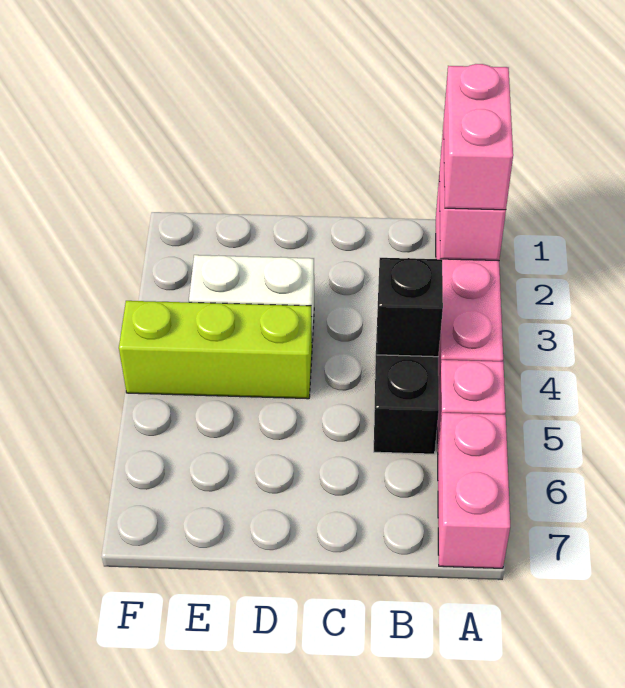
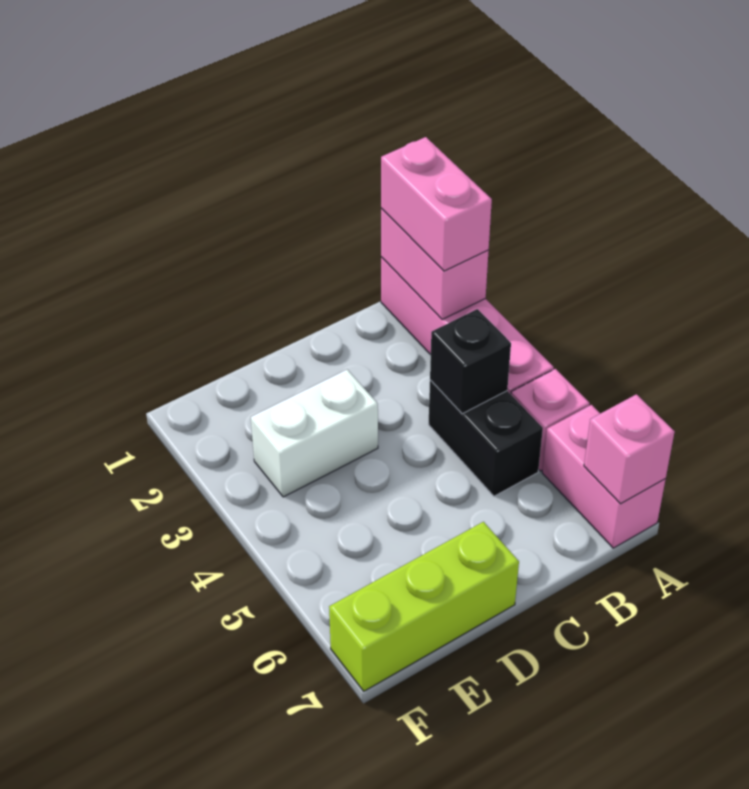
none -> pink 1x1 brick [584,394,675,504]
lime 1x3 brick [119,301,312,399] -> lime 1x3 brick moved to [329,522,519,691]

